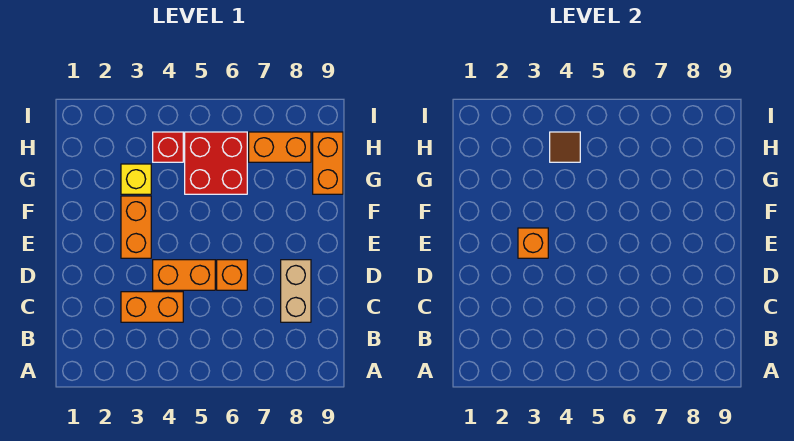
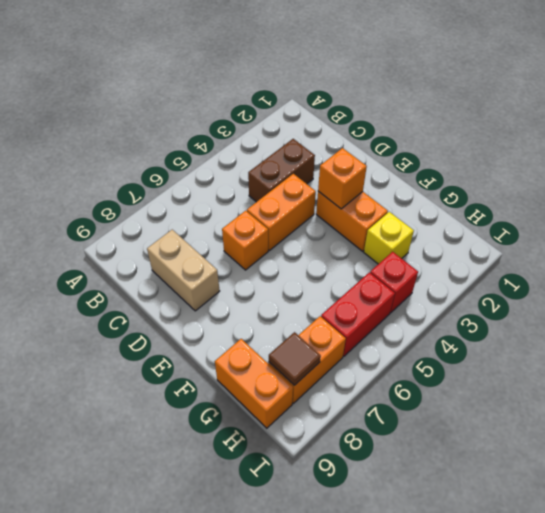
orange 1x2 brick [121,292,183,322] -> brown 1x2 brick [248,139,315,202]
red 2x2 brick [185,132,247,194] -> red 1x2 brick [321,272,395,357]
brown 1x1 tile [550,132,580,162] -> brown 1x1 tile moved to [269,332,321,385]

